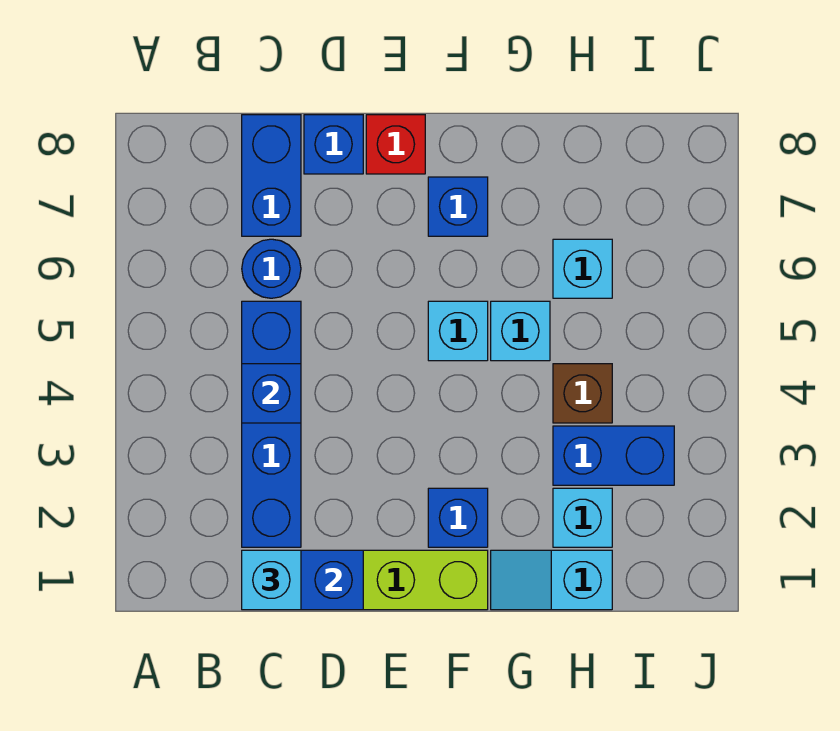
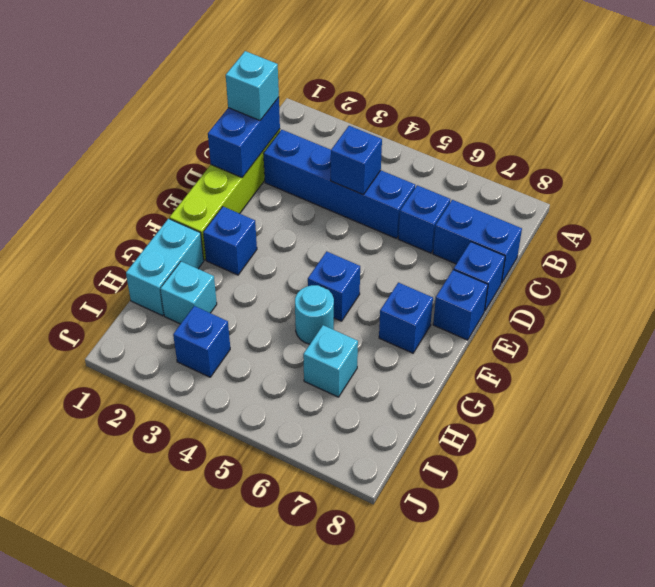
blue 1x1 round brick [242,239,301,298] -> blue 1x1 brick [398,185,450,253]
red 1x1 brick [366,115,425,174] -> blue 1x1 brick [433,270,488,340]
cyan 1x1 brick [428,301,488,361] -> blue 1x1 brick [308,251,360,321]
cyan 1x2 slope [491,550,612,610] -> cyan 1x2 brick [126,219,204,316]
cyan 1x1 brick [491,301,550,361] -> cyan 1x1 round brick [295,285,334,344]
blue 1x2 brick [553,426,674,485] -> blue 1x1 brick [173,306,230,377]
brown 1x1 brick [553,364,612,423] -> none

